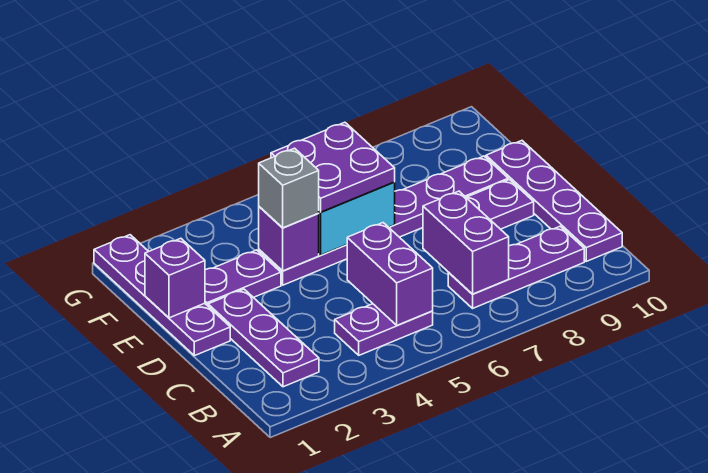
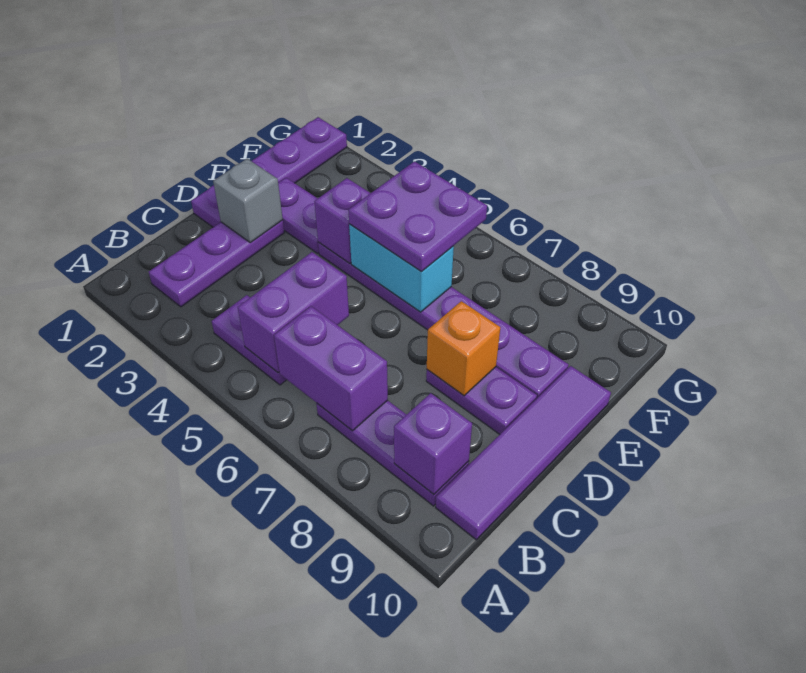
purple 1x2 brick [423,191,509,294] -> purple 1x2 brick turned to [274,306,388,431]
purple 1x4 plate [486,141,622,261] -> purple 1x4 tile [436,366,611,540]
none -> orange 1x1 brick [427,301,500,396]
purple 1x1 brick [145,238,205,318] -> purple 1x1 brick moved to [394,393,472,494]
grey 1x1 brick [259,148,319,228] -> grey 1x1 brick moved to [213,159,283,242]

